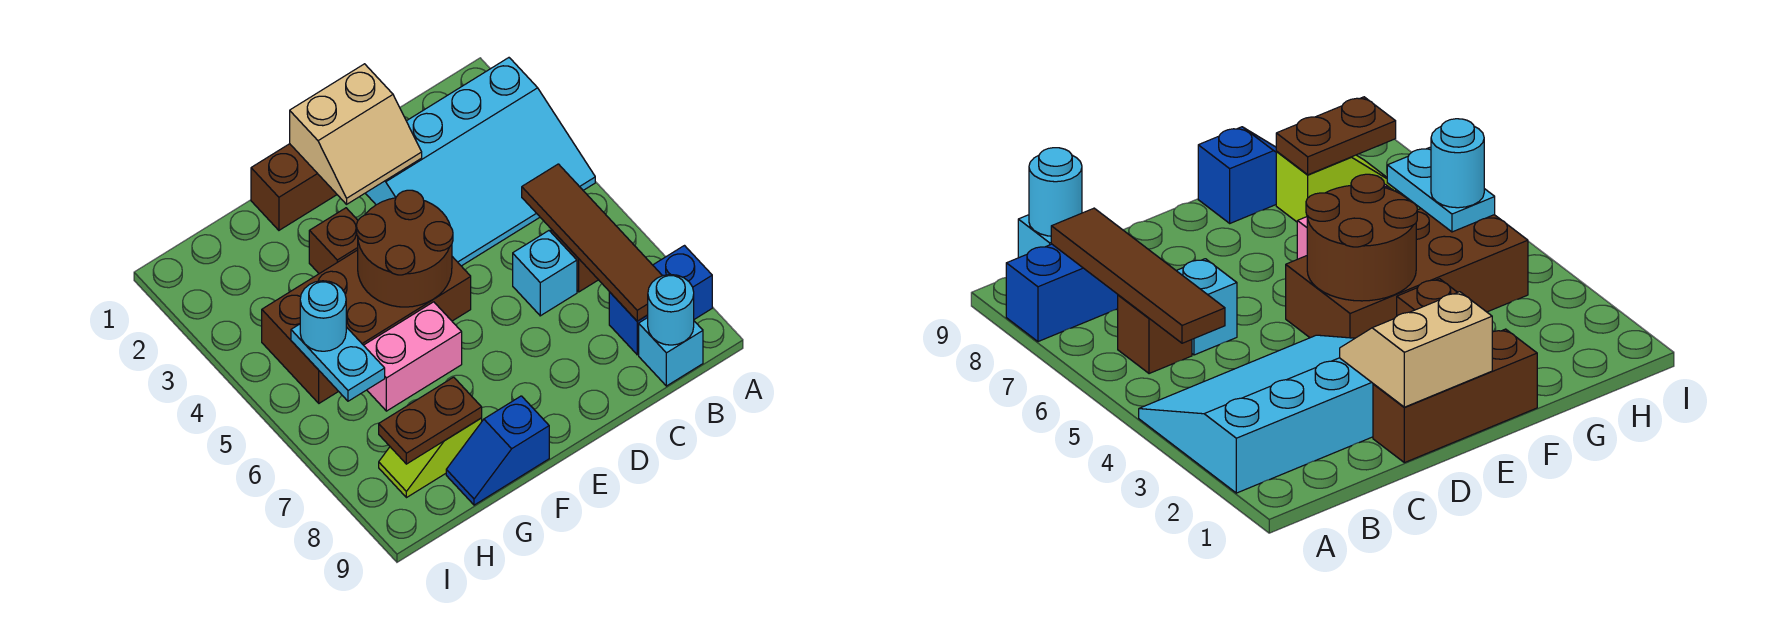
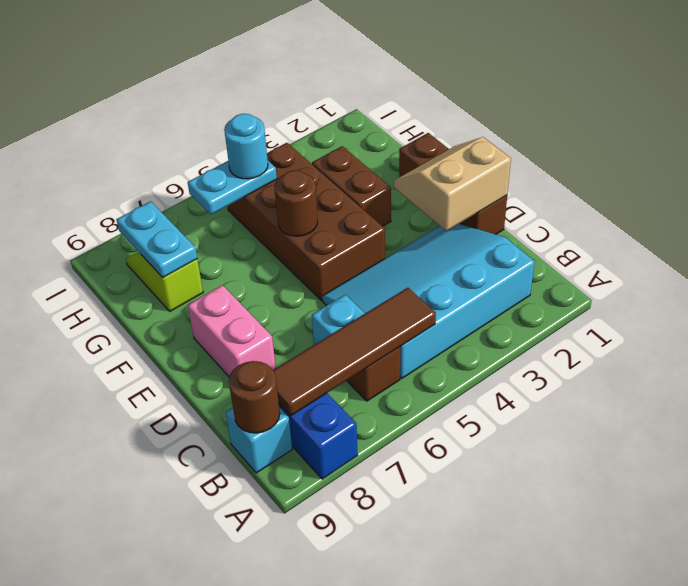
cyan 3x4 slope [366,58,595,266] -> cyan 3x4 slope turned to [322,224,535,378]
cyan 1x1 round brick [648,274,694,345] -> brown 1x1 round brick [229,361,280,433]
tan 2x2 slope [290,64,422,204] -> tan 2x2 slope turned to [394,137,511,231]
brown 2x2 round brick [356,190,453,307] -> brown 1x1 round brick [274,170,318,236]
brown 1x1 brick [309,208,358,274] -> brown 1x2 brick [312,146,391,226]
pink 1x2 brick [364,302,462,411] -> pink 1x2 brick moved to [188,285,276,377]
blue 1x2 slope [446,396,549,505] -> none
brown 1x2 plate [379,377,482,464] -> cyan 1x2 plate [116,201,197,278]

